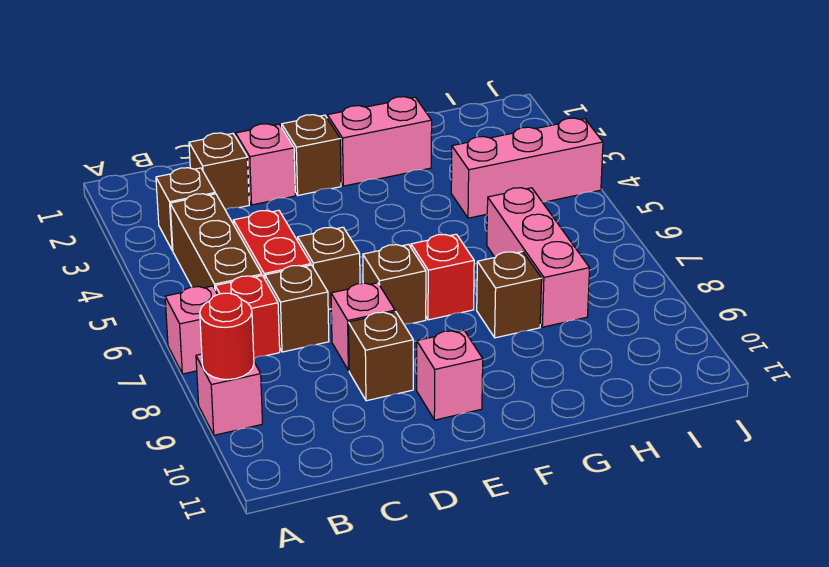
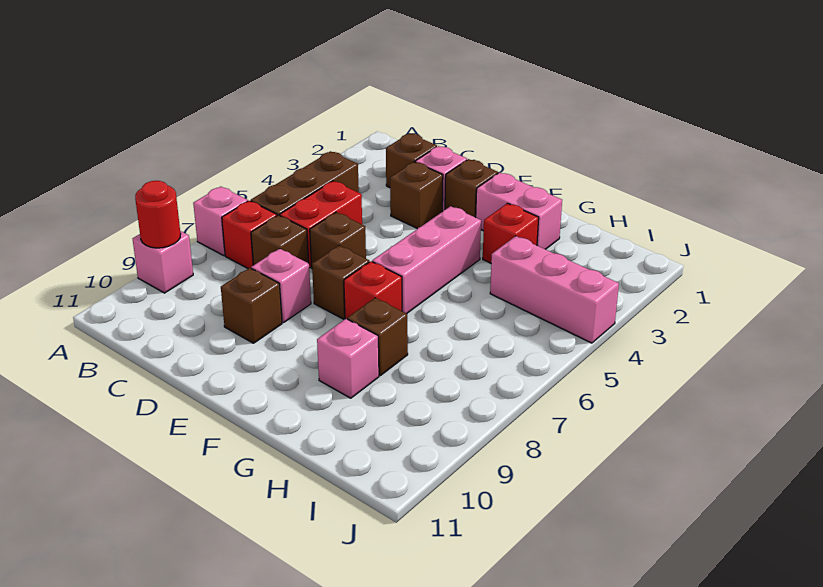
brown 1x1 brick [156,168,215,251] -> brown 1x1 brick moved to [390,162,443,229]
pink 1x1 brick [417,330,483,420] -> pink 1x1 brick moved to [317,319,379,398]
none -> red 1x1 brick [483,203,539,263]
pink 1x3 brick [487,188,590,327] -> pink 1x3 brick moved to [372,206,481,314]

